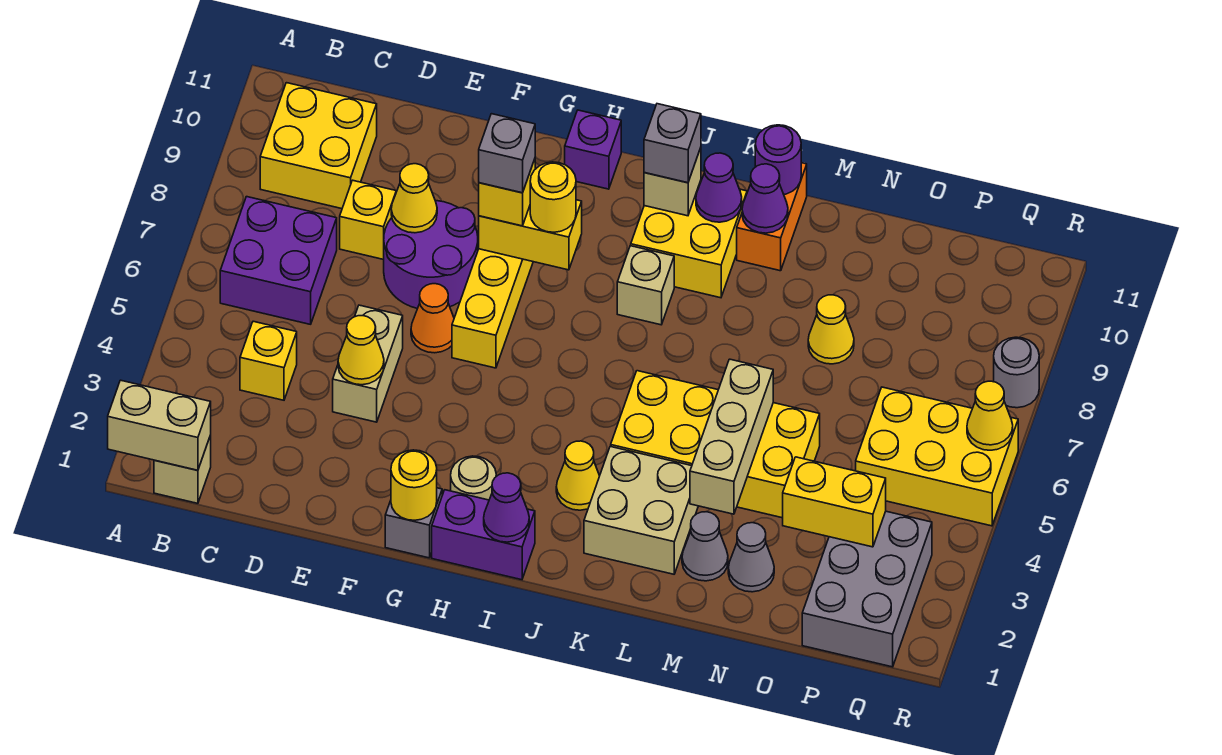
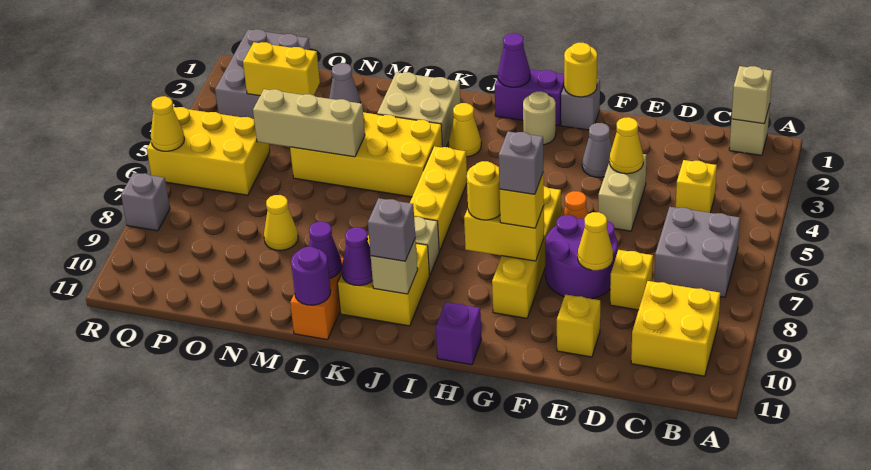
tan 1x2 brick [108,380,211,470] -> tan 1x1 brick [731,66,773,124]
purple 2x2 brick [220,197,337,324] -> grey 2x2 brick [654,207,740,297]
none -> yellow 1x1 brick [557,295,600,357]
none -> yellow 1x3 brick [410,146,467,251]
grey 1x1 cone [682,512,728,581] -> grey 1x1 cone moved to [582,123,612,177]
tan 1x3 brick [690,359,773,514] -> tan 1x3 brick turned to [253,89,365,157]
grey 1x1 round brick [994,337,1039,408] -> grey 1x1 brick [121,173,170,231]

